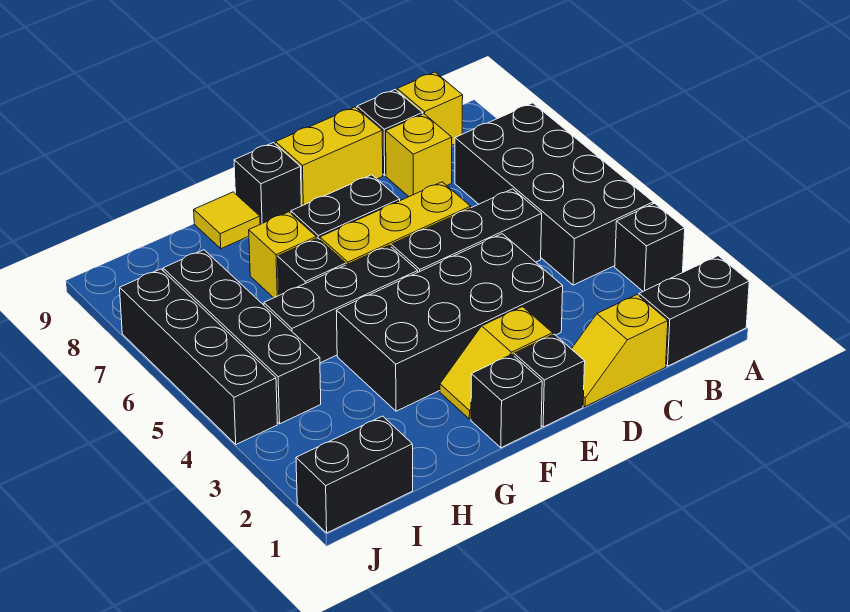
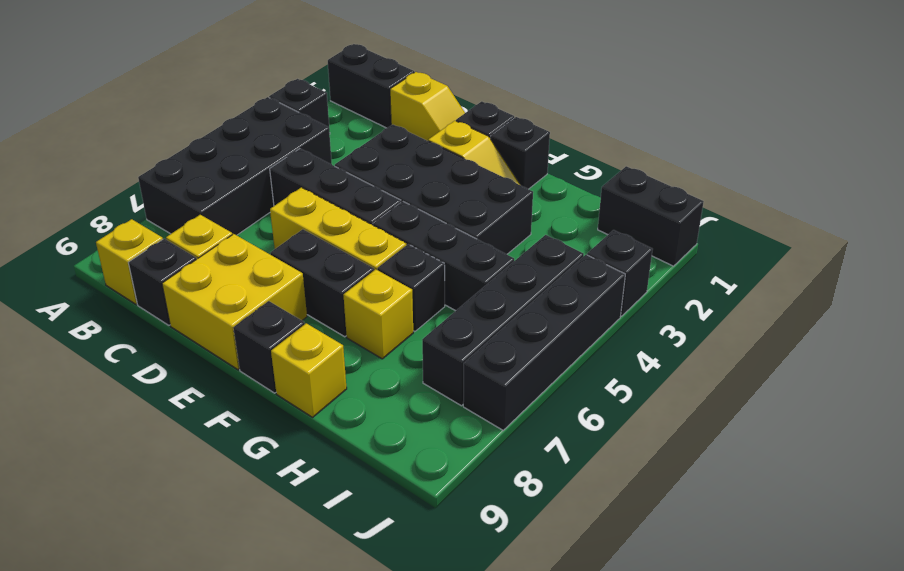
yellow 1x2 brick [276,107,383,206] -> yellow 2x2 brick [162,234,307,370]
yellow 1x1 tile [194,192,260,249] -> yellow 1x1 brick [271,323,347,417]
none -> black 1x1 brick [587,230,653,316]

